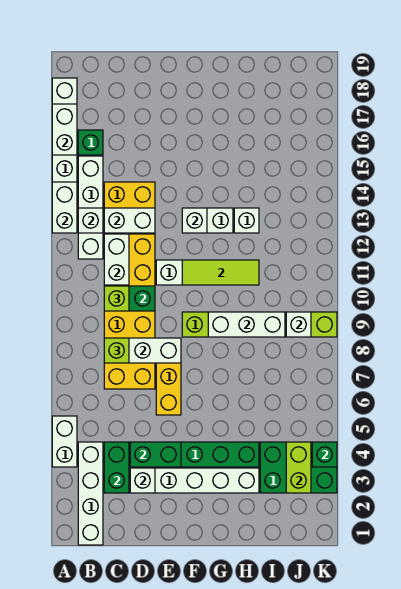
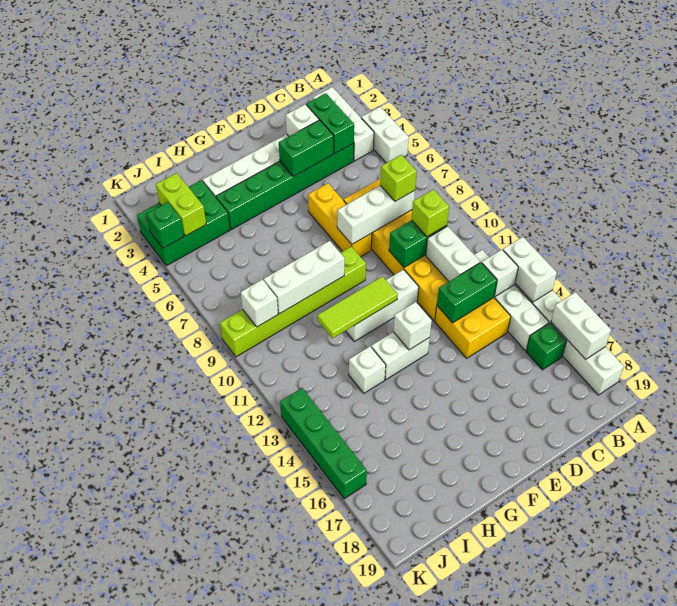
white 1x4 brick [78,442,103,545] -> white 1x3 brick [313,87,374,161]
white 1x2 brick [104,208,155,233] -> green 1x2 brick [437,263,497,323]
none -> green 1x4 brick [280,388,367,499]

